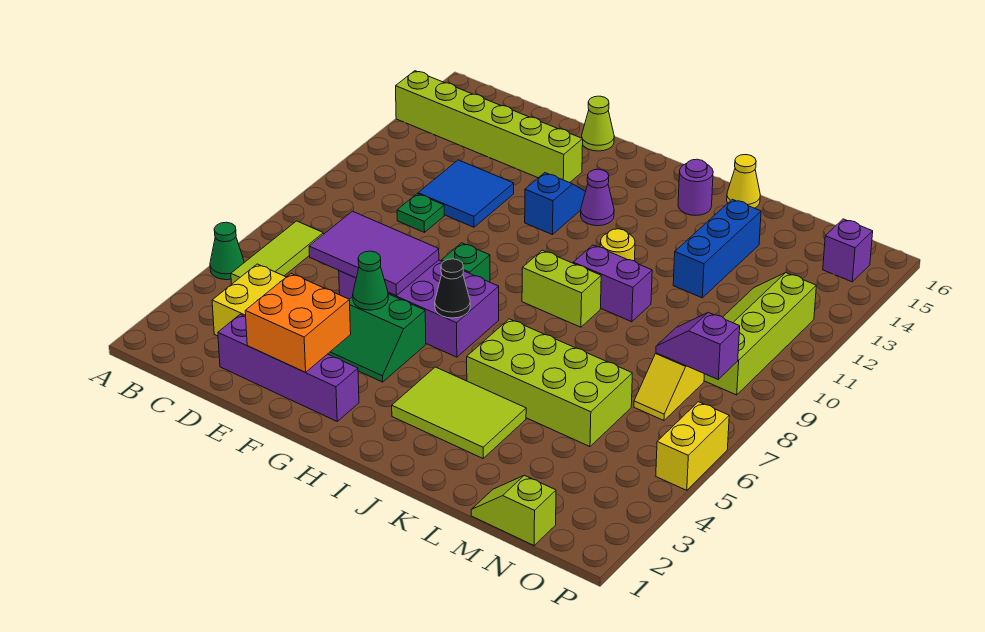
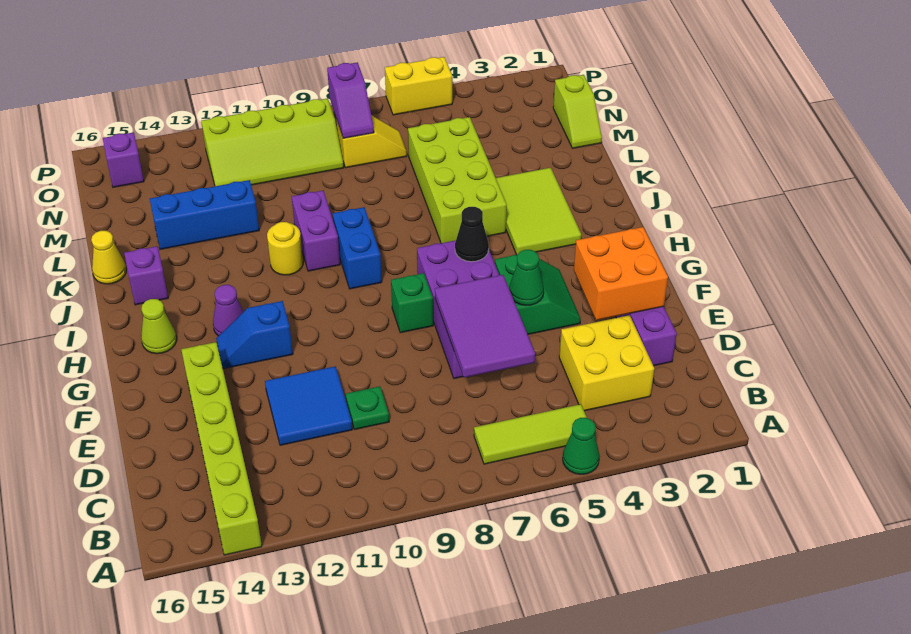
lime 1x1 cone [582,96,614,151] -> lime 1x1 cone moved to [141,299,177,354]
lime 1x2 brick [522,250,601,327] -> blue 1x2 brick [333,207,382,289]
purple 1x1 round brick [678,159,713,215] -> purple 1x1 brick [124,246,168,305]

